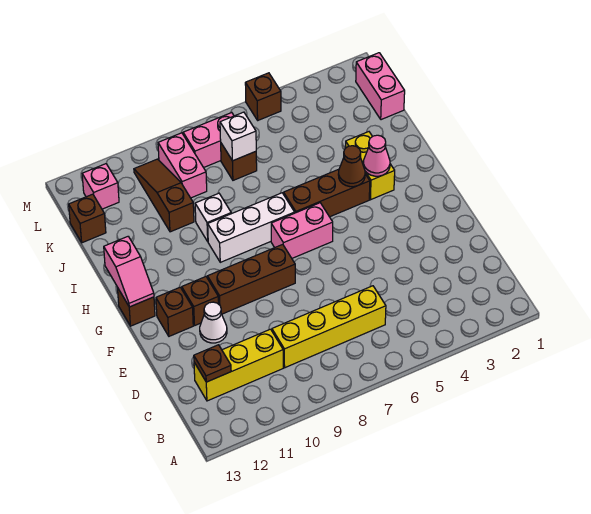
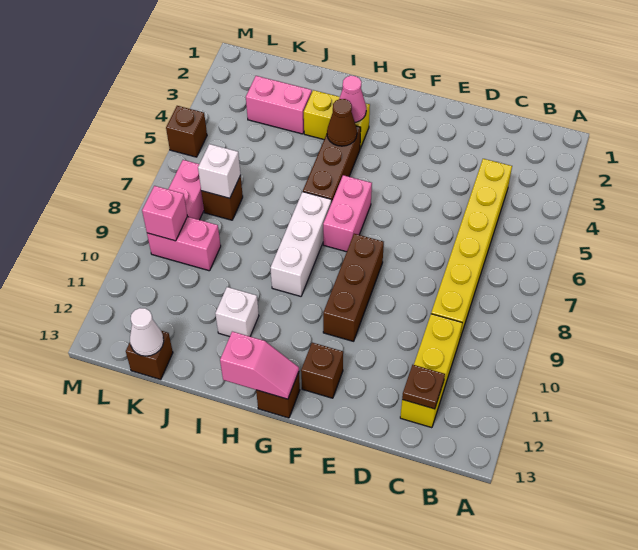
yellow 1x4 brick [272,286,386,368] -> yellow 1x6 brick [431,159,512,341]
white 1x1 cone [200,302,227,343] -> white 1x1 cone moved to [130,308,164,356]
brown 1x1 brick [182,277,219,325] -> none
white 1x1 brick [195,193,231,241] -> white 1x1 brick moved to [215,287,259,337]
brown 1x3 slope [134,159,194,232] -> none
pink 1x2 brick [356,53,405,120] -> pink 1x2 brick moved to [246,76,312,134]
pink 1x1 brick [82,164,119,209] -> pink 1x1 brick moved to [142,186,187,241]

